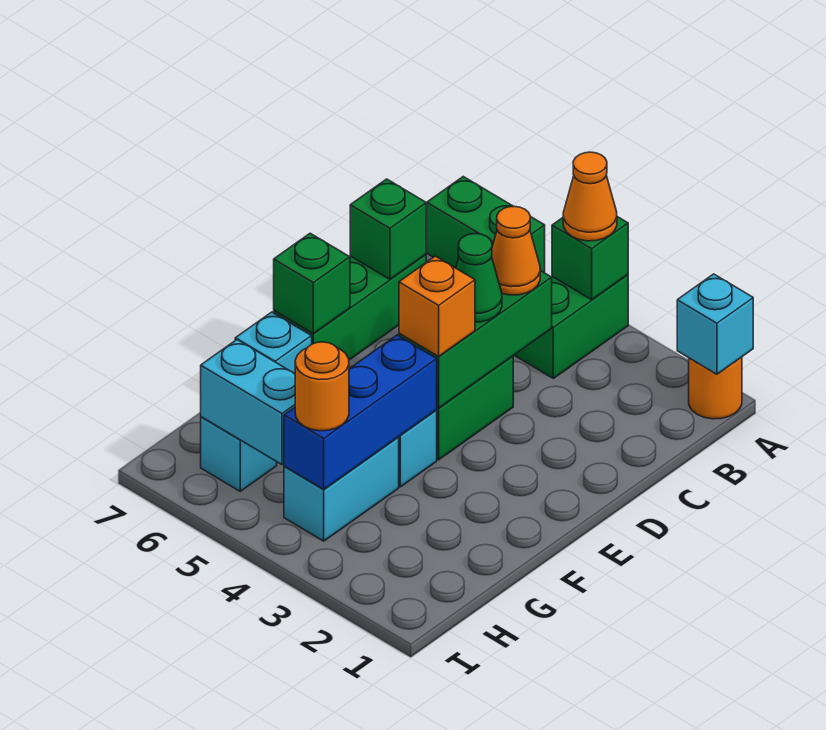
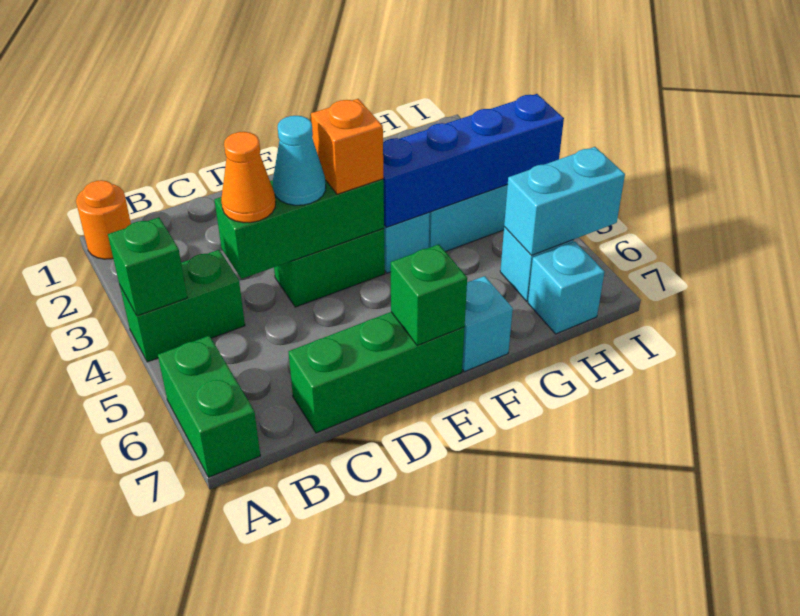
cyan 1x1 brick [677,274,753,374] -> cyan 1x1 brick moved to [528,242,604,334]
orange 1x1 cone [563,152,617,241] -> none
green 1x1 brick [350,179,426,279] -> none
green 1x1 cone [456,234,502,322] -> cyan 1x1 cone [273,116,326,205]
blue 1x3 brick [284,335,437,489] -> blue 1x4 brick [383,94,564,227]
orange 1x1 round brick [295,342,349,431] -> none
cyan 1x2 brick [201,340,295,465] -> cyan 1x2 brick turned to [504,147,625,256]

